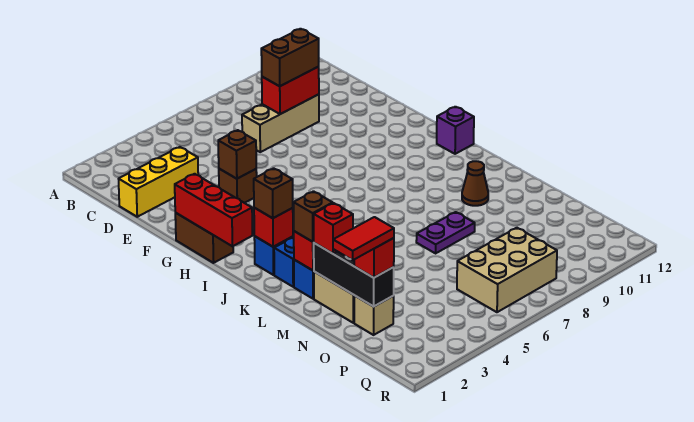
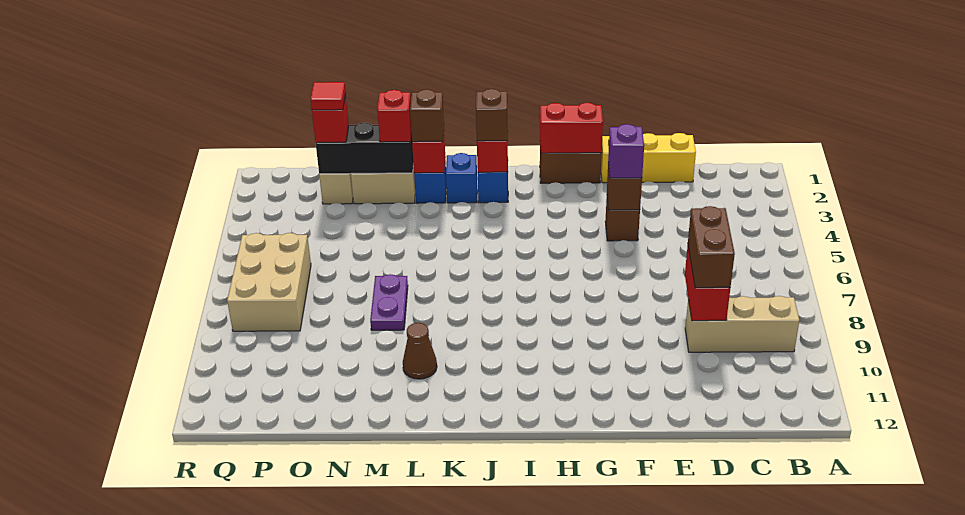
yellow 1x3 brick [119,147,198,217] -> yellow 1x3 brick turned to [601,133,696,183]
tan 1x3 brick [242,94,319,152] -> tan 1x3 brick turned to [685,296,799,352]
red 1x3 brick [175,174,252,246] -> red 1x2 brick [540,103,603,153]
purple 1x1 brick [437,107,474,154] -> purple 1x1 brick moved to [608,124,644,178]
red 1x2 tile [333,217,394,260] -> red 1x1 tile [310,82,346,110]

